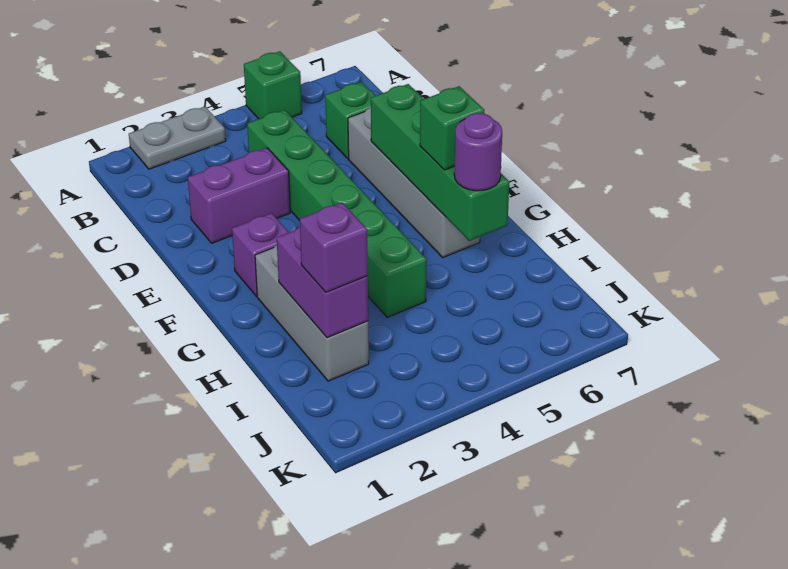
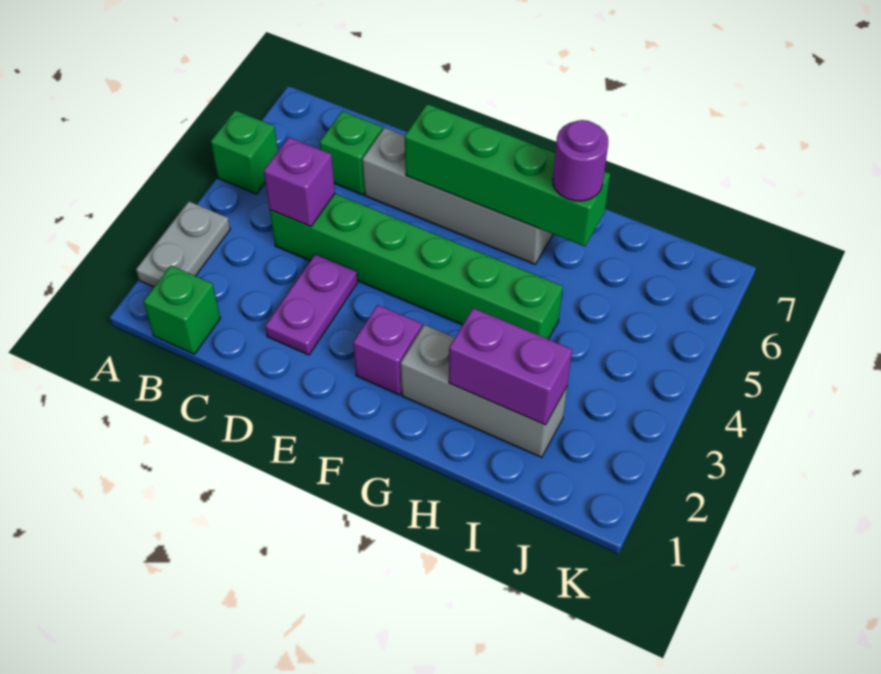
purple 1x2 brick [188,148,290,243] -> purple 1x2 plate [265,254,357,355]
green 1x1 brick [420,86,484,170] -> green 1x1 brick moved to [144,266,220,354]
purple 1x1 brick [300,203,368,292] -> purple 1x1 brick moved to [264,137,335,227]

